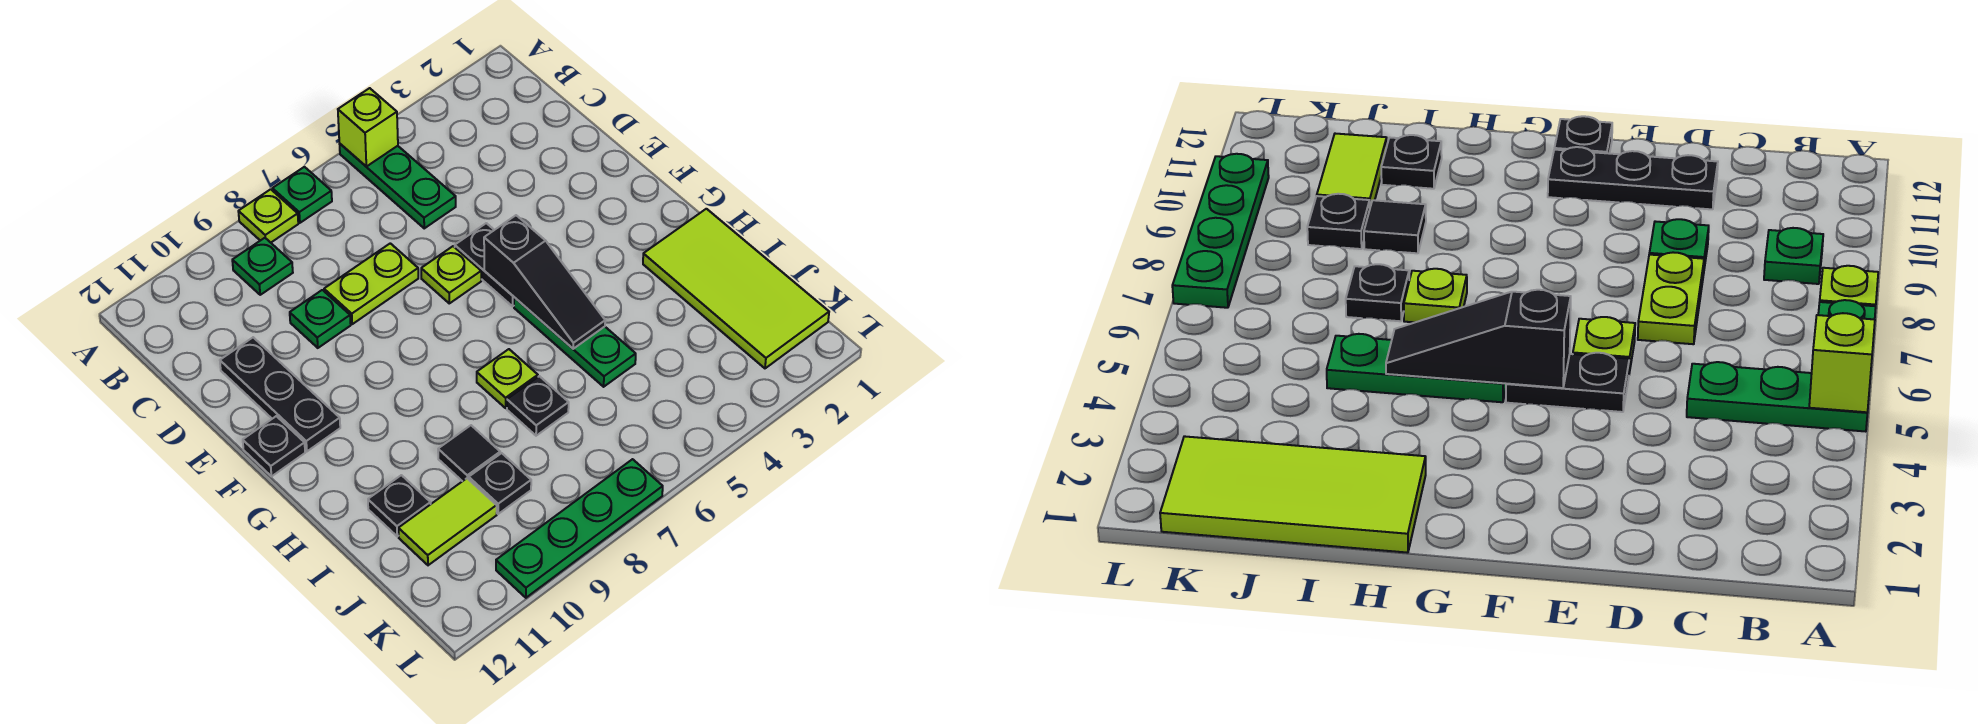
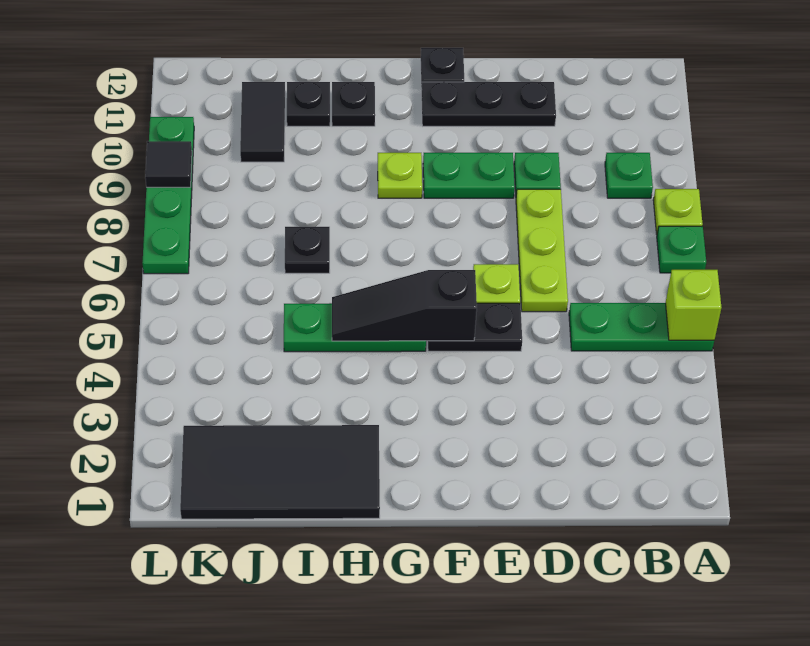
lime 1x2 plate [324,243,418,324] -> lime 1x3 plate [516,189,568,312]
none -> green 1x2 plate [423,153,515,198]
lime 2x4 tile [643,209,829,368] -> black 2x4 tile [180,425,380,519]
lime 1x1 plate [477,349,538,408] -> lime 1x1 plate moved to [378,153,422,198]
black 1x1 tile [438,425,500,481] -> black 1x1 tile moved to [145,141,192,187]
black 1x1 plate [469,453,531,514] -> black 1x1 plate moved to [332,82,375,126]
lime 1x2 tile [398,478,497,565] -> black 1x2 tile [240,82,285,162]

